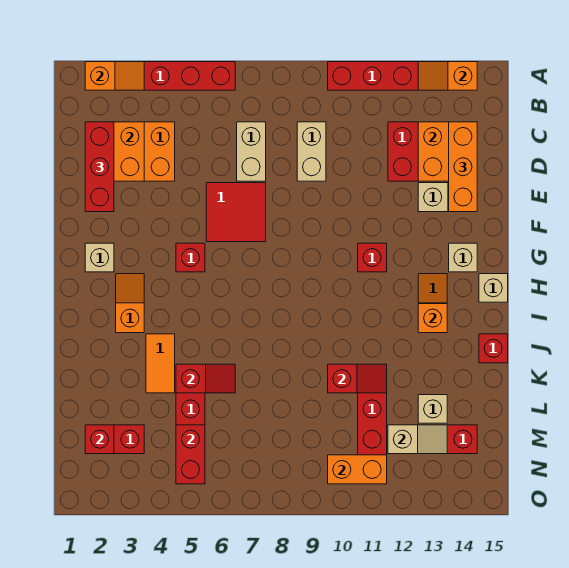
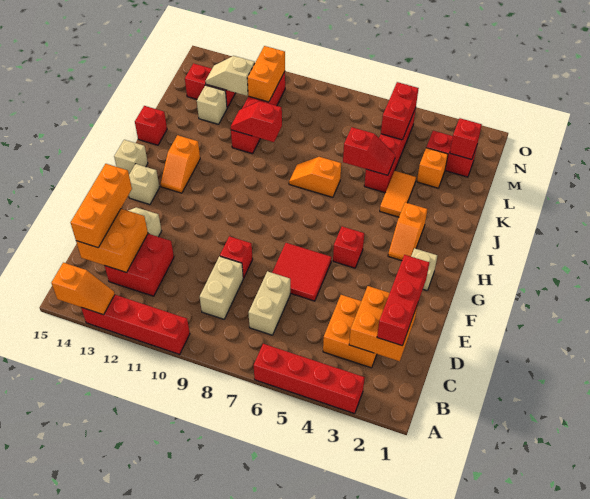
orange 1x2 slope [85,62,144,90] -> orange 1x2 slope moved to [289,157,341,197]
red 1x1 brick [358,243,387,272] -> red 1x1 brick moved to [220,236,253,278]
orange 1x1 brick [418,304,447,333] -> orange 1x1 brick moved to [417,148,448,188]
red 1x2 slope [176,364,235,393] -> red 1x2 slope turned to [343,127,395,175]
orange 1x2 brick [328,455,387,484] -> orange 1x2 brick turned to [247,46,285,102]

